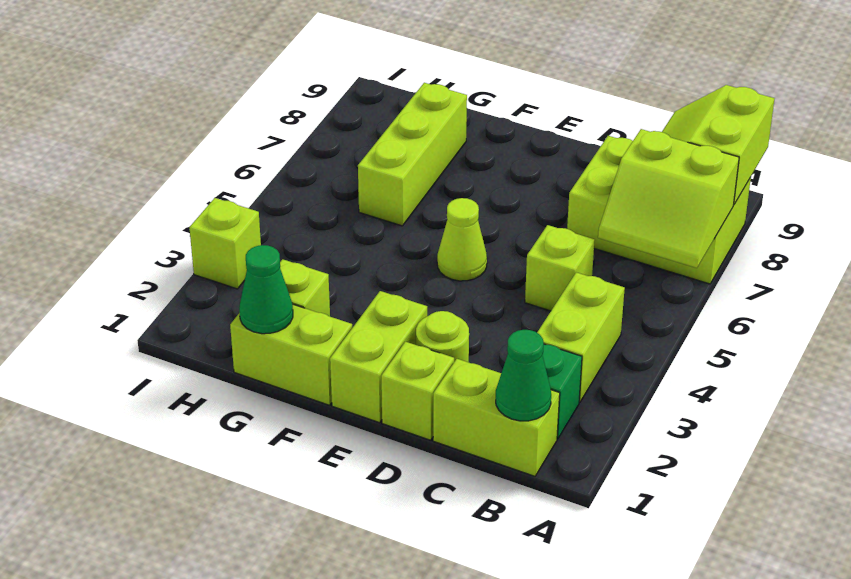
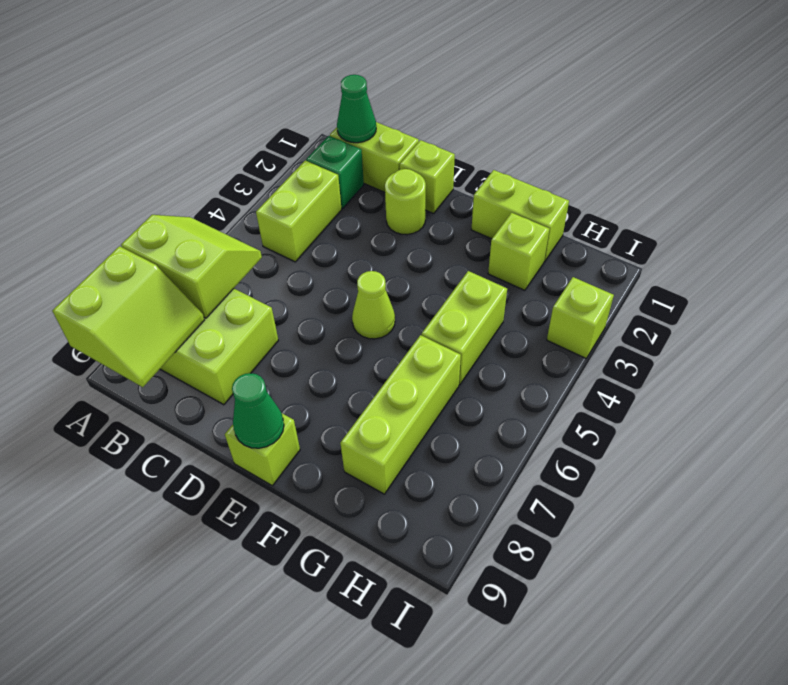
lime 1x1 brick [525,225,595,311] -> lime 1x1 brick moved to [225,414,300,486]
lime 1x2 brick [330,291,427,423] -> lime 1x2 brick moved to [422,271,507,385]
green 1x1 cone [239,245,293,334] -> green 1x1 cone moved to [232,373,284,448]

